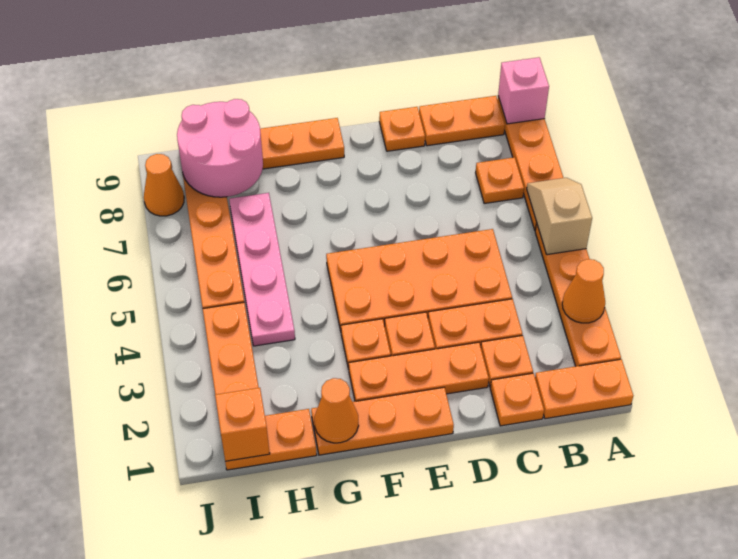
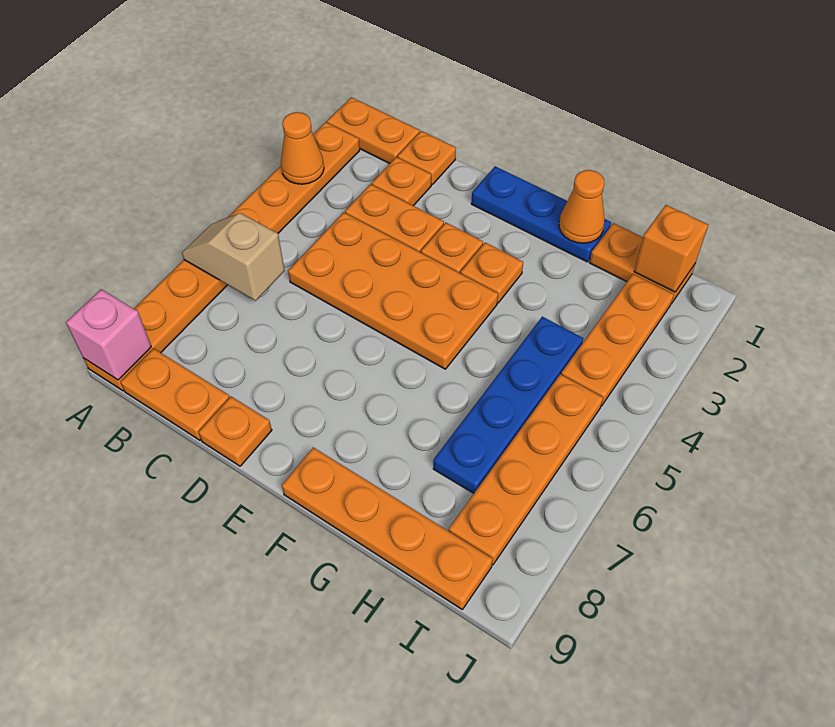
tan 1x2 slope [527,178,592,255] -> tan 1x2 slope turned to [182,213,285,301]
orange 1x1 plate [476,157,524,204] -> none
orange 1x3 plate [349,342,489,401] -> none
orange 1x3 plate [311,387,454,455] -> blue 1x3 plate [471,166,611,262]
pink 1x4 plate [229,193,295,346] -> blue 1x4 plate [433,317,583,493]
pink 2x2 round brick [177,99,263,197] -> none
orange 1x1 cone [144,154,184,216] -> none

